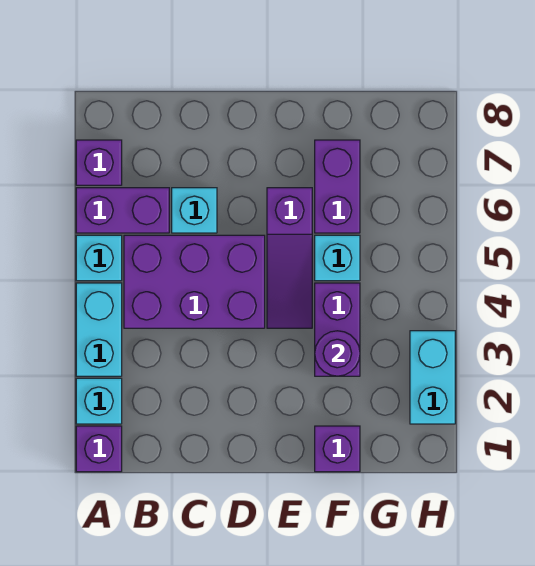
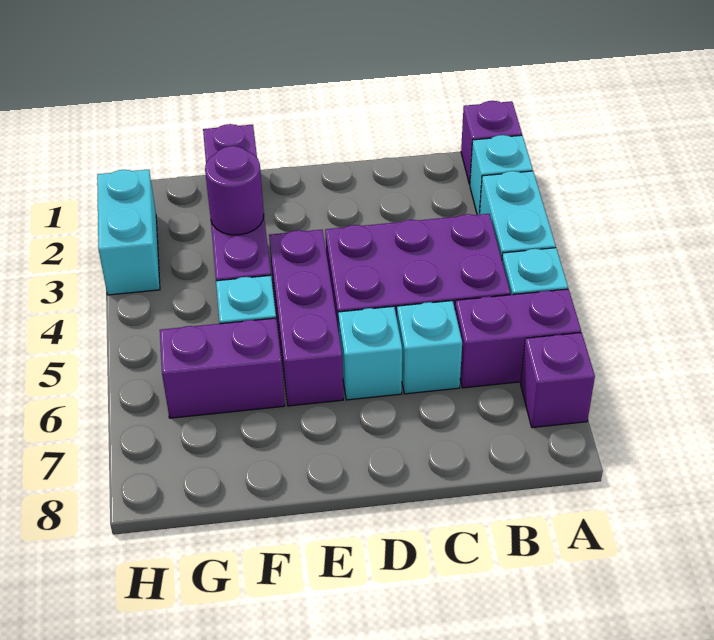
none -> cyan 1x1 brick [338,306,402,400]
purple 1x3 slope [267,188,312,328] -> purple 1x3 brick [269,230,343,406]
purple 1x2 brick [315,140,360,233] -> purple 1x2 brick turned to [160,318,285,418]

